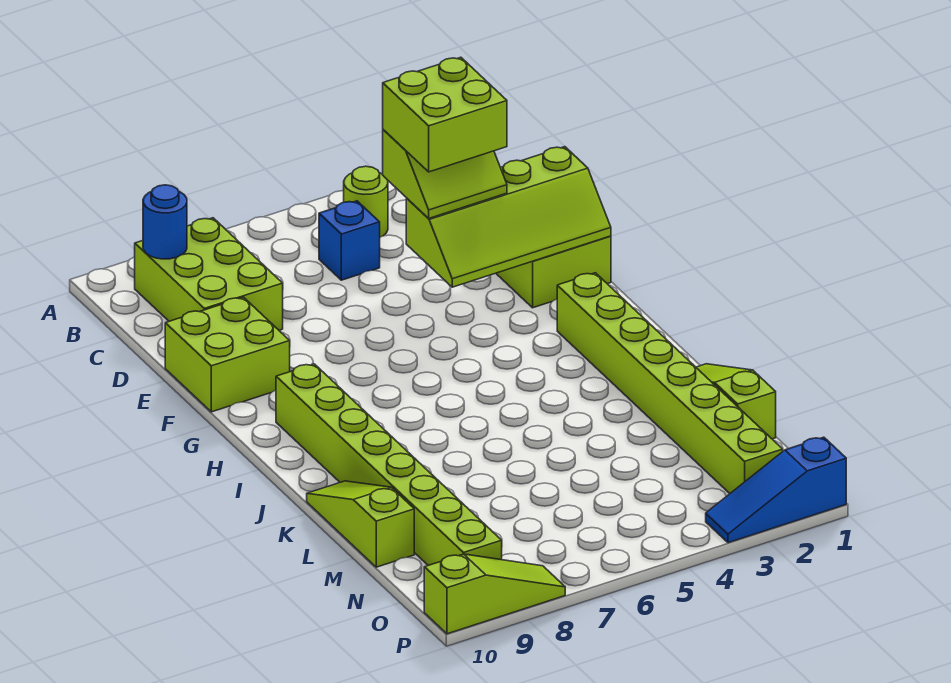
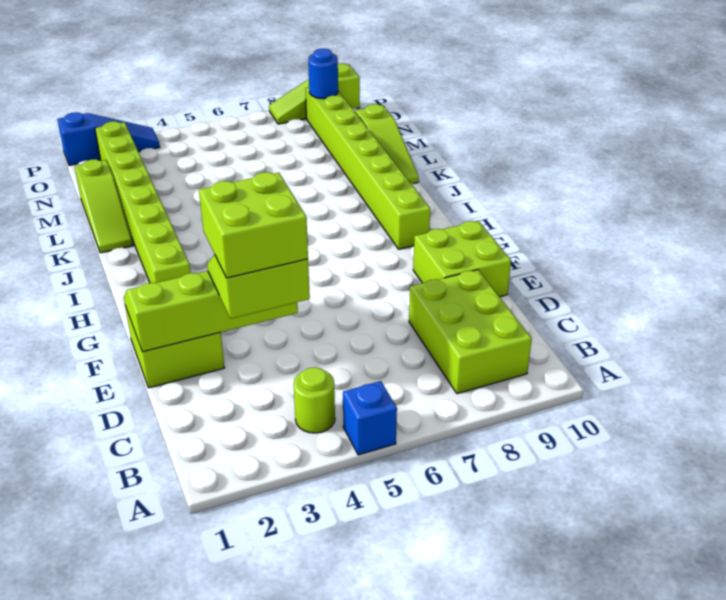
blue 1x1 round brick [143,185,187,259] -> blue 1x1 round brick moved to [308,49,338,99]
blue 1x1 brick [319,201,380,280] -> blue 1x1 brick moved to [343,381,397,455]

